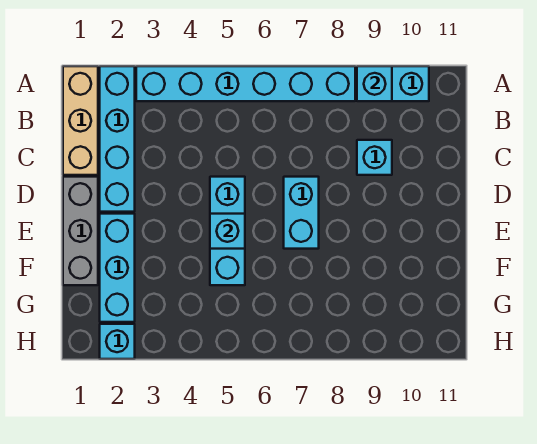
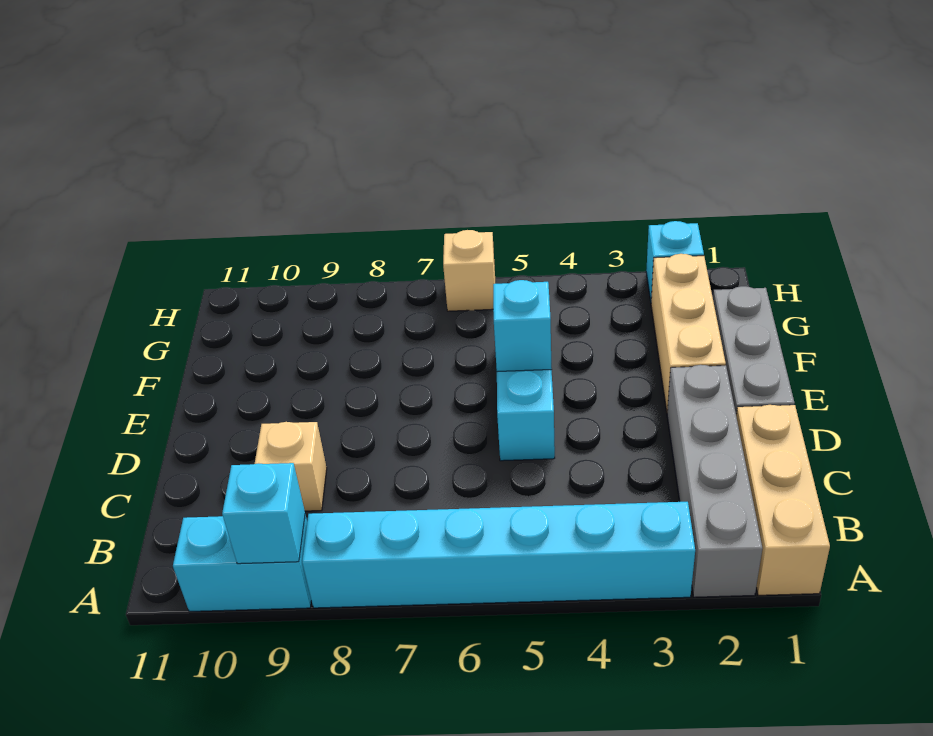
cyan 1x4 brick [100,66,135,212] -> grey 1x4 brick [667,365,762,597]
cyan 1x1 brick [357,140,392,175] -> tan 1x1 brick [255,422,327,511]
cyan 1x2 brick [284,177,319,249] -> none
cyan 1x3 brick [100,214,135,322] -> tan 1x3 brick [651,254,726,411]
none -> tan 1x1 brick [443,230,495,311]

